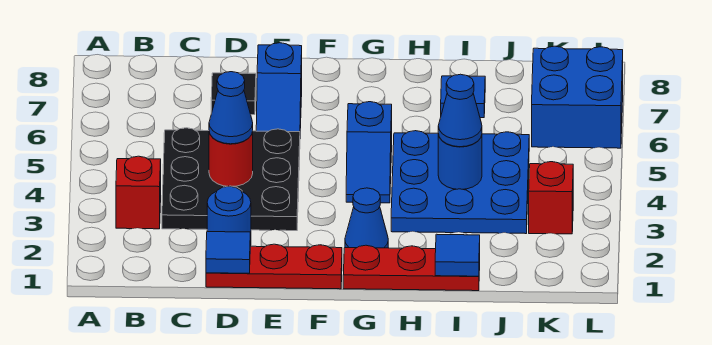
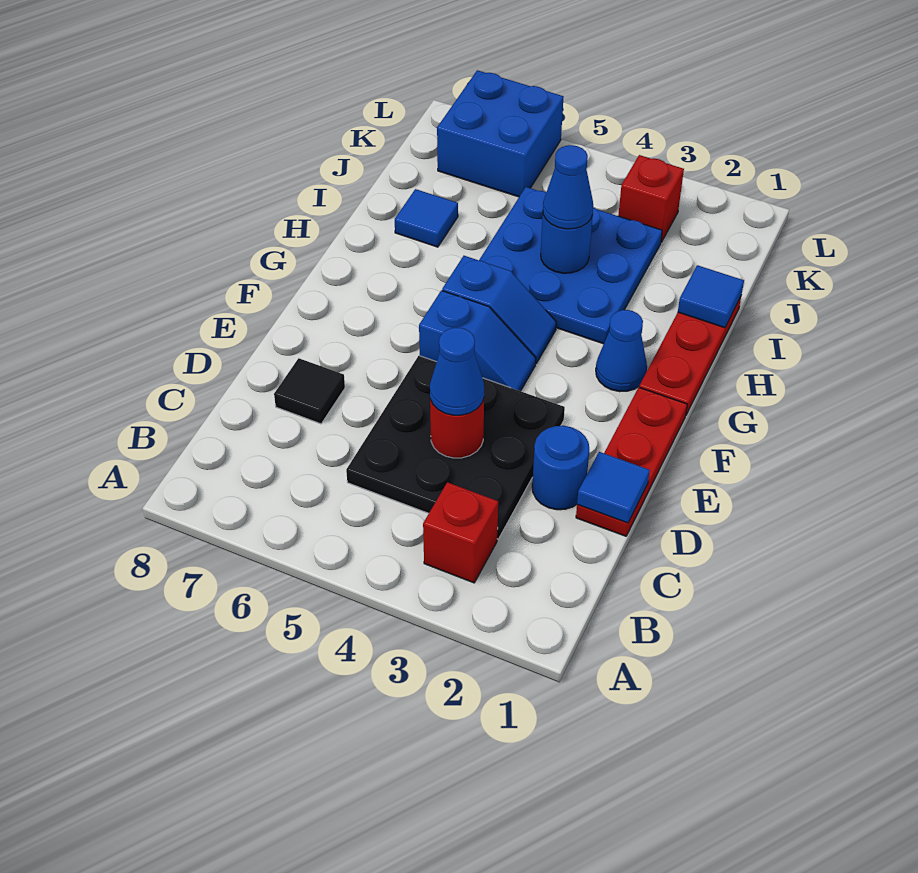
blue 1x2 slope [256,43,302,132] -> blue 1x2 slope moved to [419,290,536,391]

